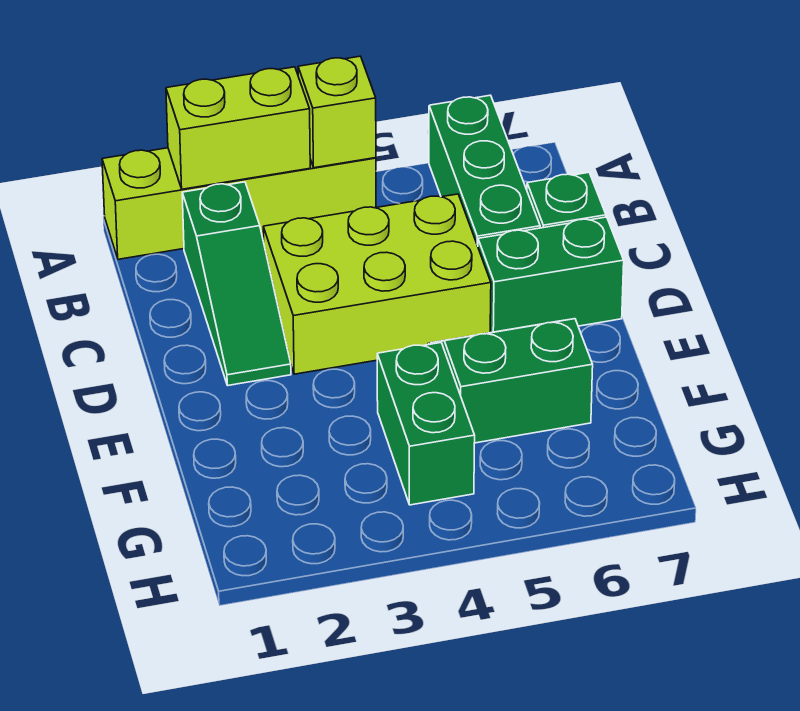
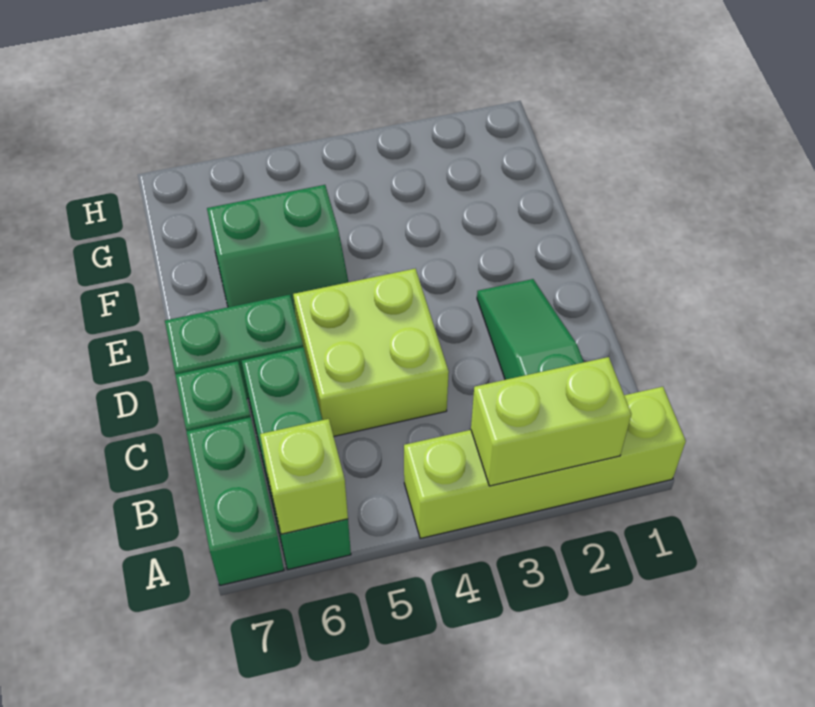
lime 1x1 brick [298,56,376,168] -> lime 1x1 brick moved to [260,419,348,534]
lime 2x3 brick [263,194,491,374] -> lime 2x2 brick [293,269,449,436]
green 1x2 brick [377,343,475,505] -> green 1x2 brick moved to [186,417,284,585]

